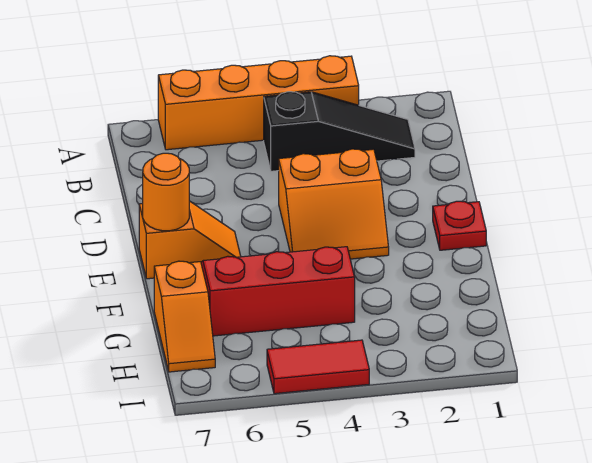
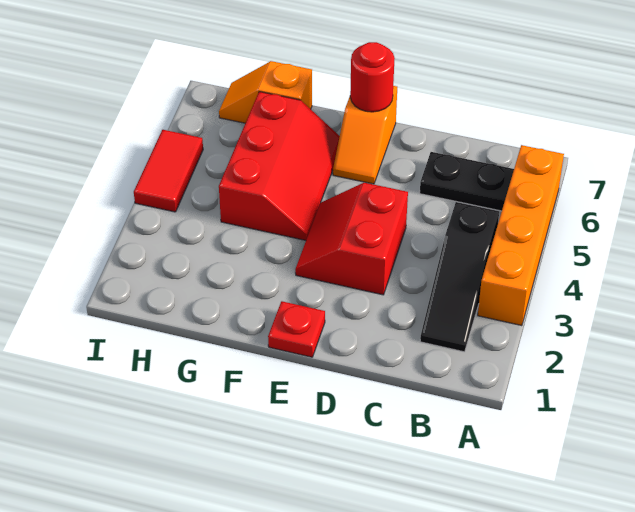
none -> black 1x2 plate [420,152,514,211]
orange 2x2 slope [279,149,389,259] -> red 2x2 slope [295,183,408,295]
orange 1x1 round brick [143,153,189,231] -> red 1x1 round brick [350,42,395,112]

